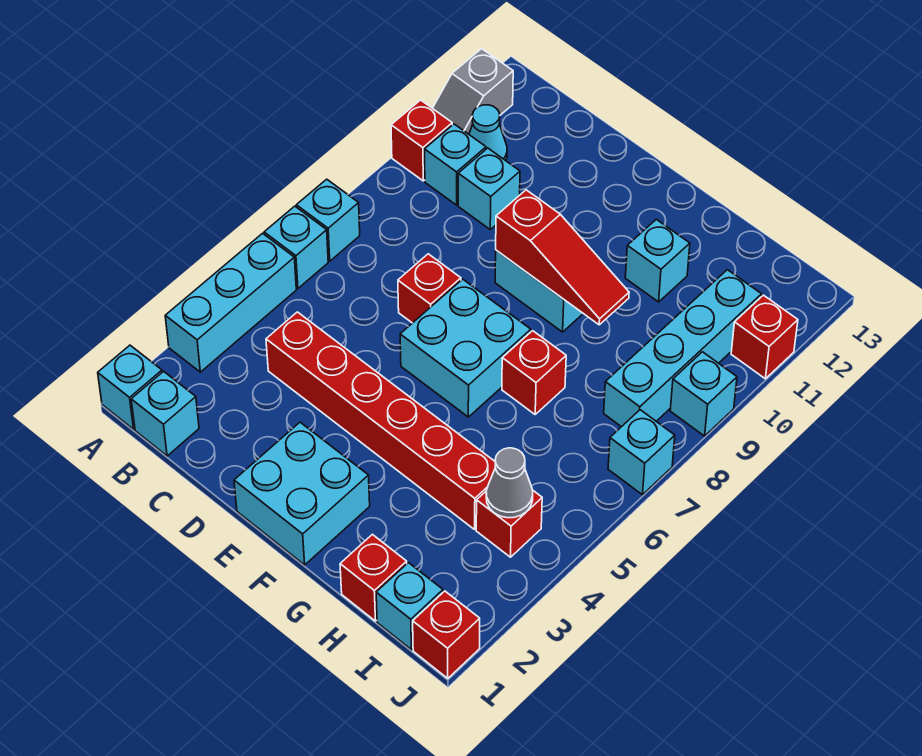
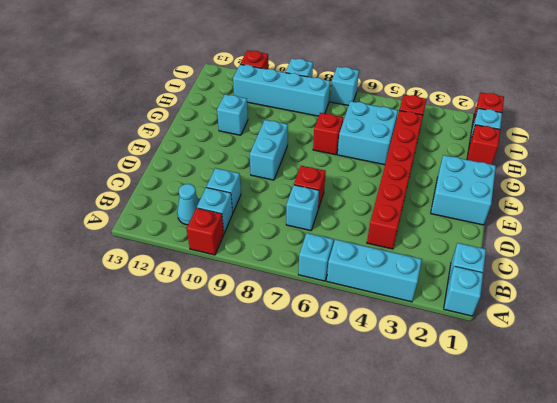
cyan 1x1 brick [296,179,360,261] -> cyan 1x1 brick moved to [286,185,319,231]
grey 1x2 slope [433,49,513,134] -> none
cyan 2x2 brick [400,279,531,417] -> cyan 2x2 brick moved to [337,101,398,165]
red 1x3 slope [496,190,629,325] -> none
grey 1x1 cone [486,448,533,518] -> none

